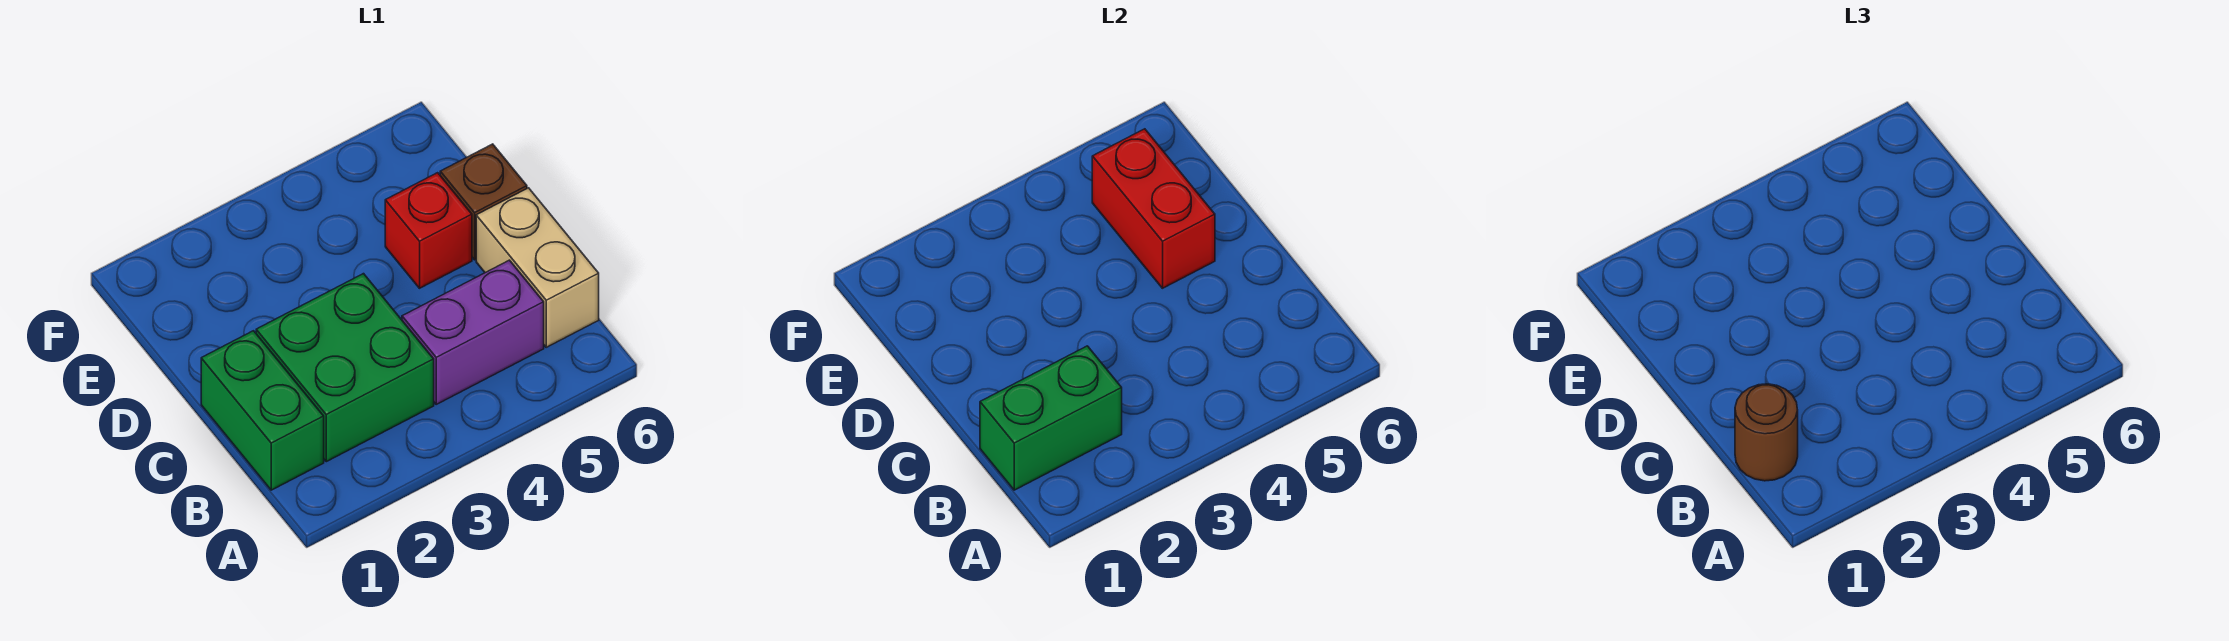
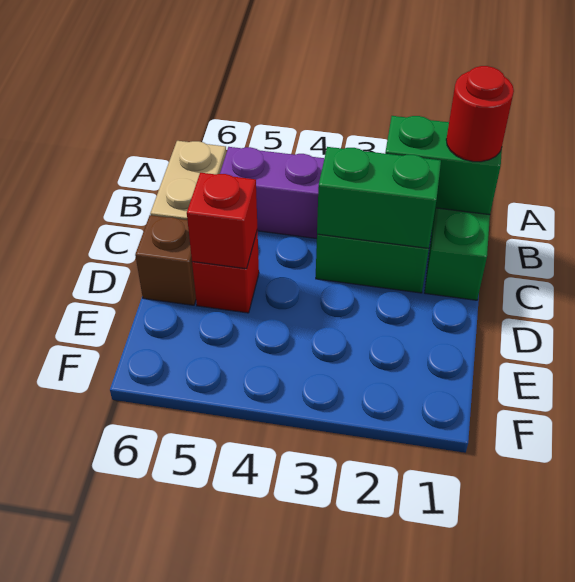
brown 1x1 round brick [1735,384,1798,481] -> red 1x1 round brick [446,66,514,162]
none -> green 1x2 brick [317,147,441,248]
red 1x2 brick [1092,129,1215,288] -> red 1x1 brick [187,173,257,269]

